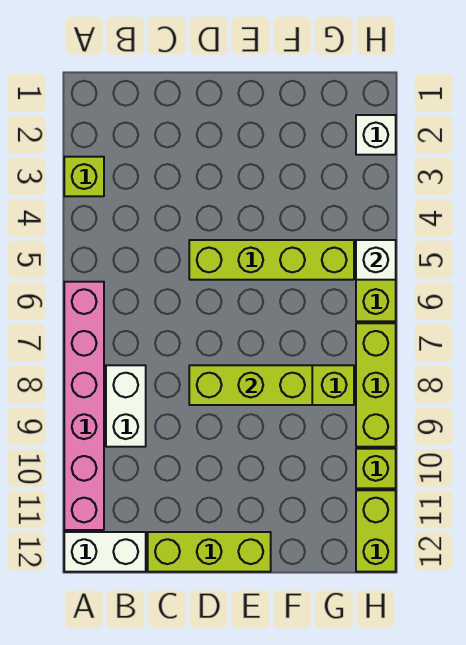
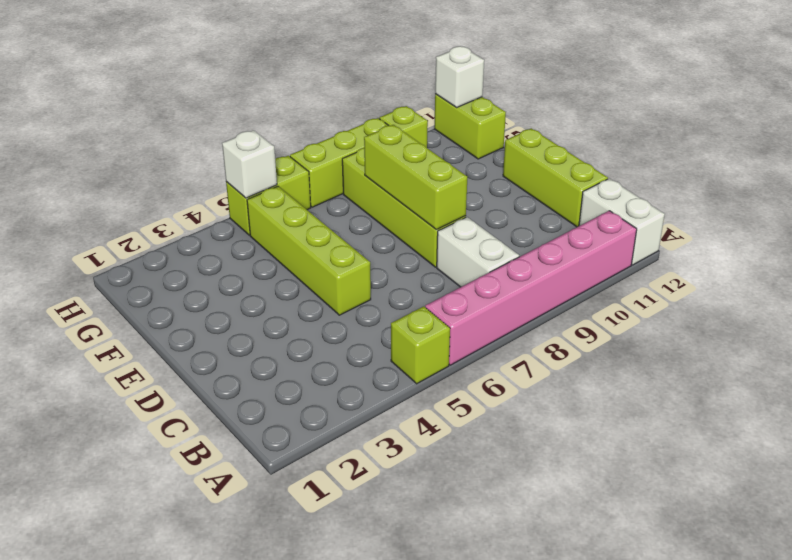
lime 1x1 brick [64,157,104,196] -> lime 1x1 brick moved to [391,306,450,384]
white 1x2 brick [106,365,146,447] -> white 1x2 brick turned to [437,217,519,287]
white 1x1 brick [356,115,396,155] -> white 1x1 brick moved to [435,46,484,108]
lime 1x2 brick [356,490,396,572] -> lime 1x2 brick turned to [434,94,506,159]

